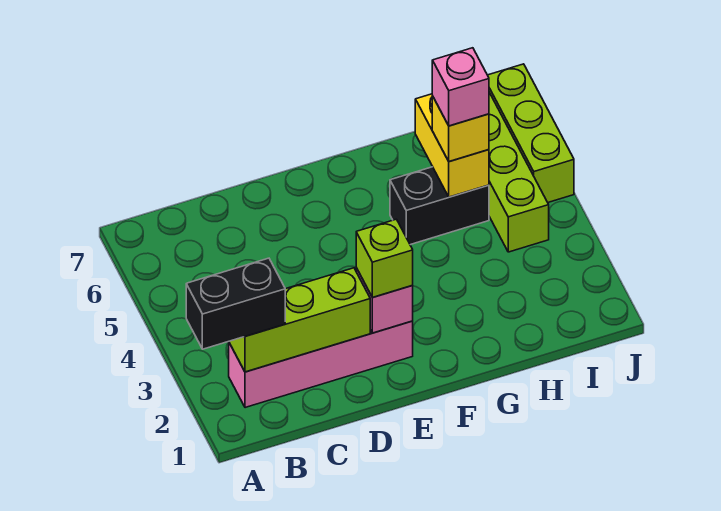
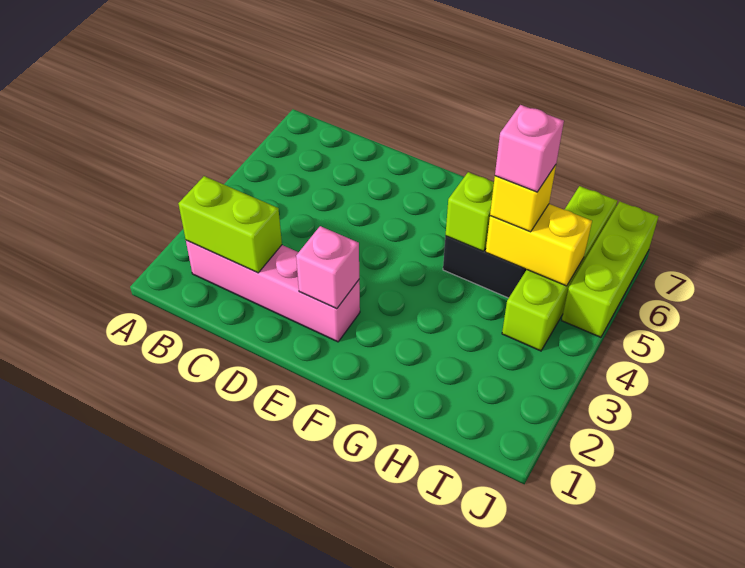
black 1x2 brick [186,258,285,349] -> none
lime 1x3 brick [229,268,370,372] -> lime 1x2 brick [178,176,282,273]
lime 1x1 brick [356,219,413,298] -> lime 1x1 brick moved to [446,172,494,251]
yellow 1x2 brick [415,94,489,197] -> yellow 1x2 brick turned to [486,204,592,286]

